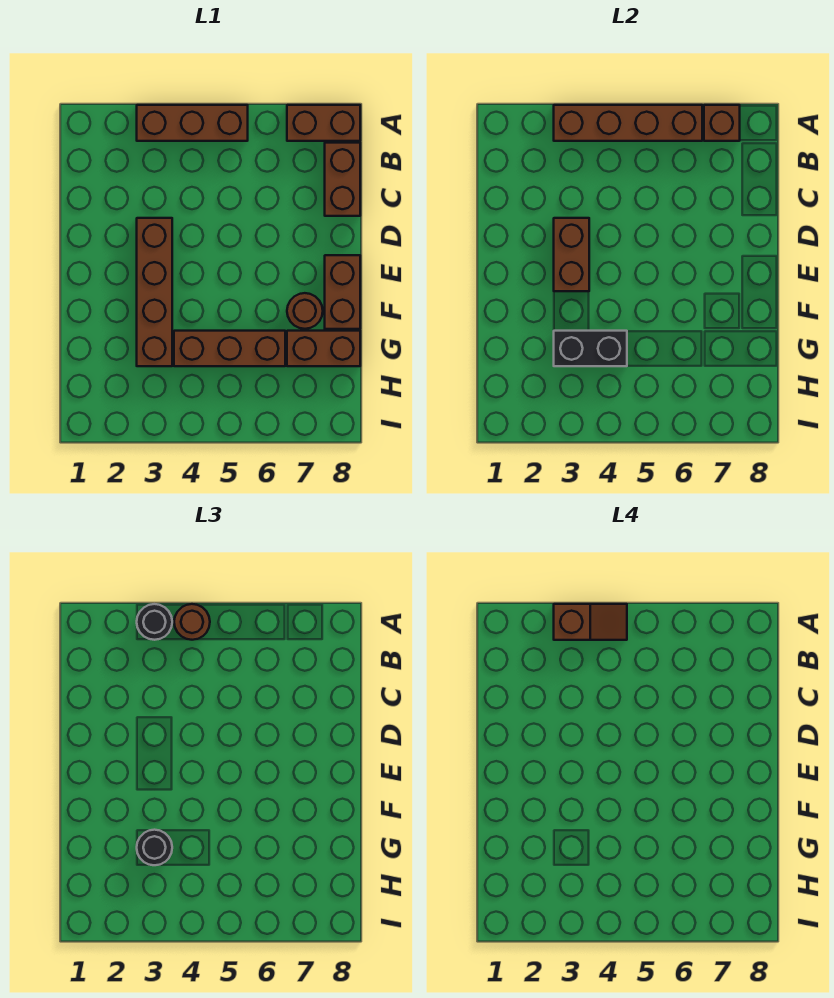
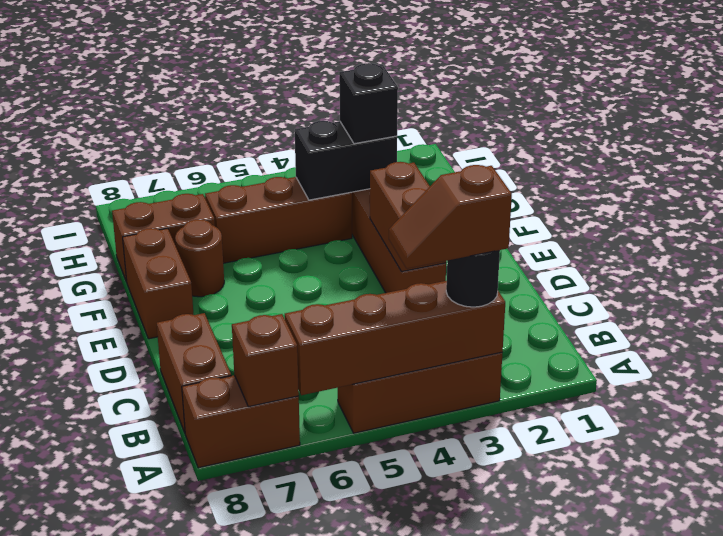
brown 1x1 round brick [174,604,210,640] -> none
black 1x1 round brick [137,830,172,865] -> black 1x1 brick [339,63,398,144]

